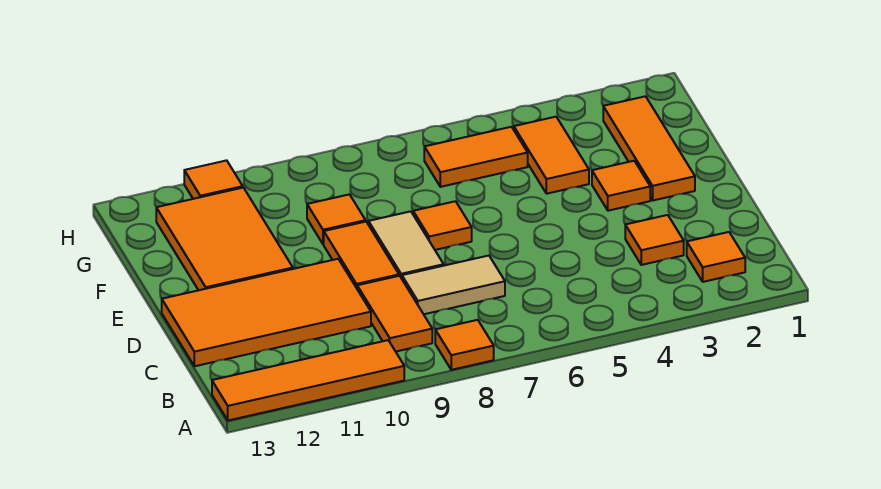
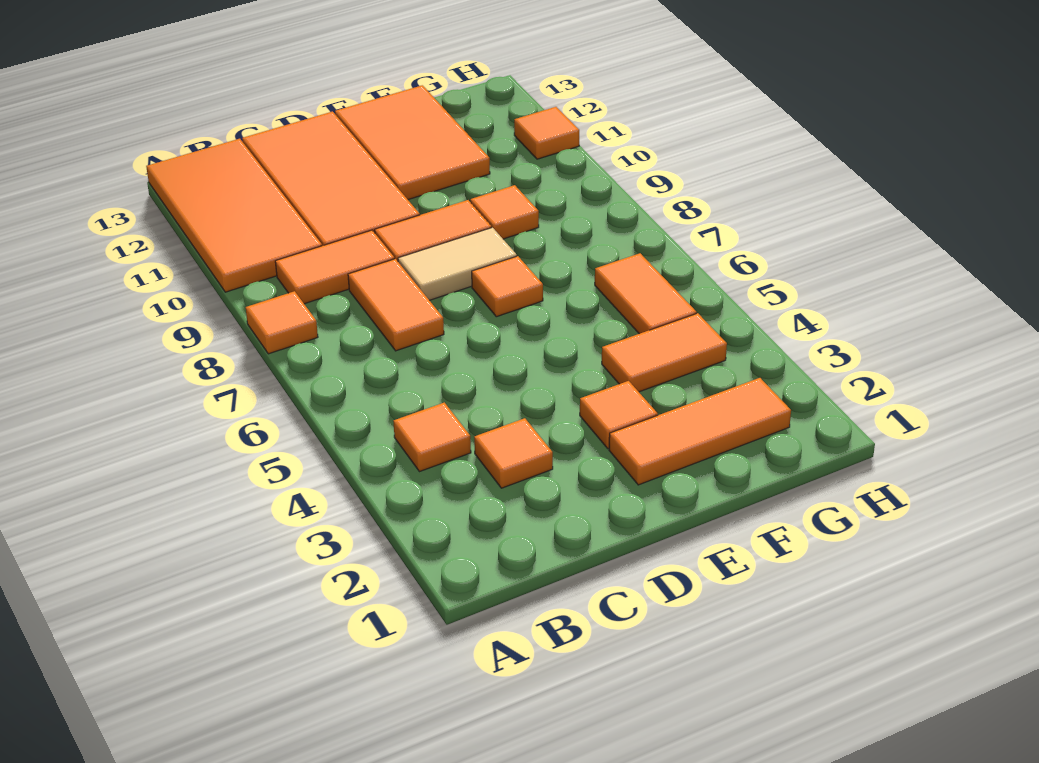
orange 1x4 tile [212,340,404,420] -> orange 2x4 tile [146,139,322,292]
orange 1x1 tile [687,232,745,282] -> orange 1x1 tile moved to [393,403,471,472]
tan 1x2 tile [402,256,505,314] -> orange 1x2 tile [348,259,444,351]
orange 2x3 tile [156,188,293,290] -> orange 2x3 tile turned to [335,85,490,200]

